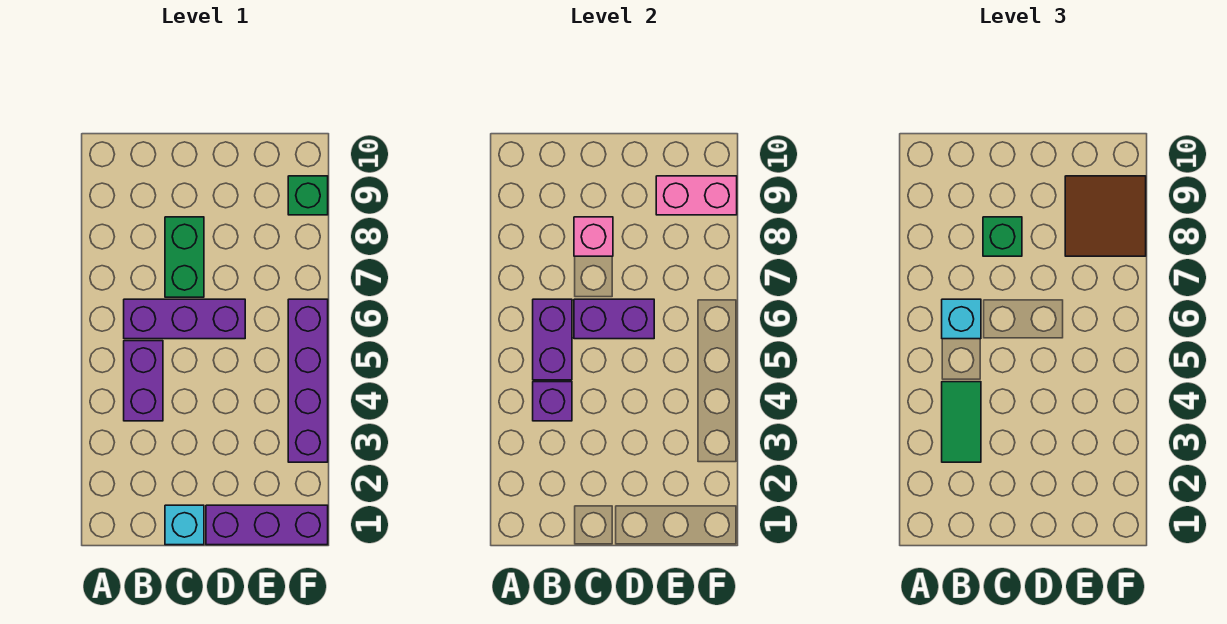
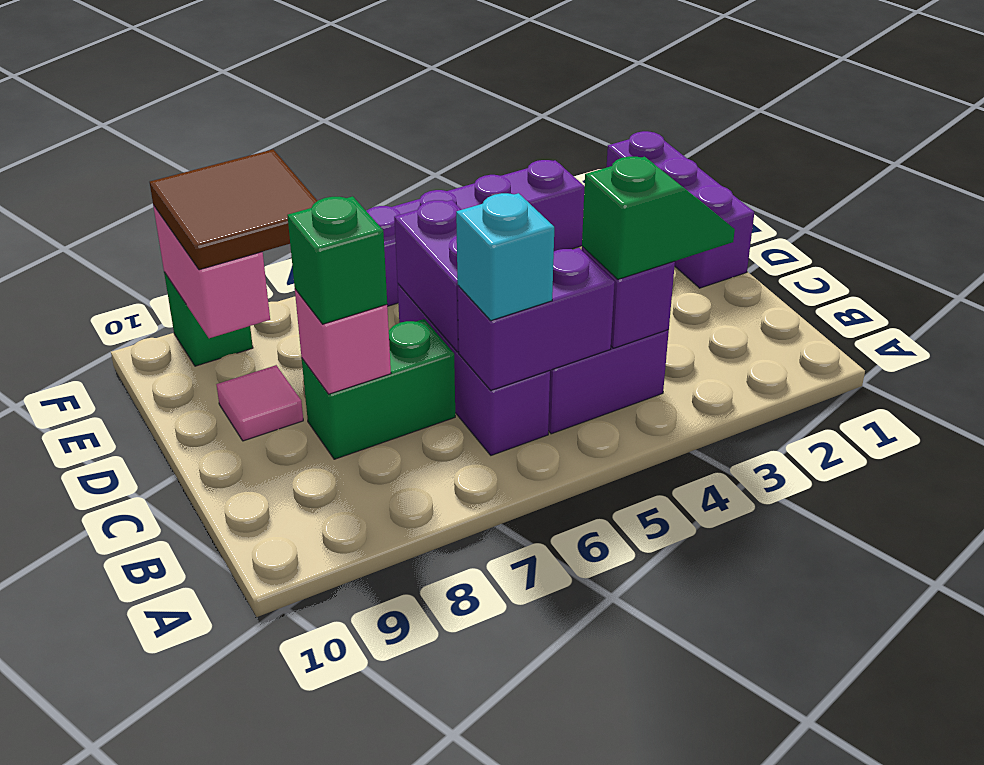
green 1x2 tile [942,382,981,462] -> green 1x2 slope [582,156,735,279]
cyan 1x1 brick [165,505,204,545] -> none
none -> pink 1x1 tile [216,365,303,441]

